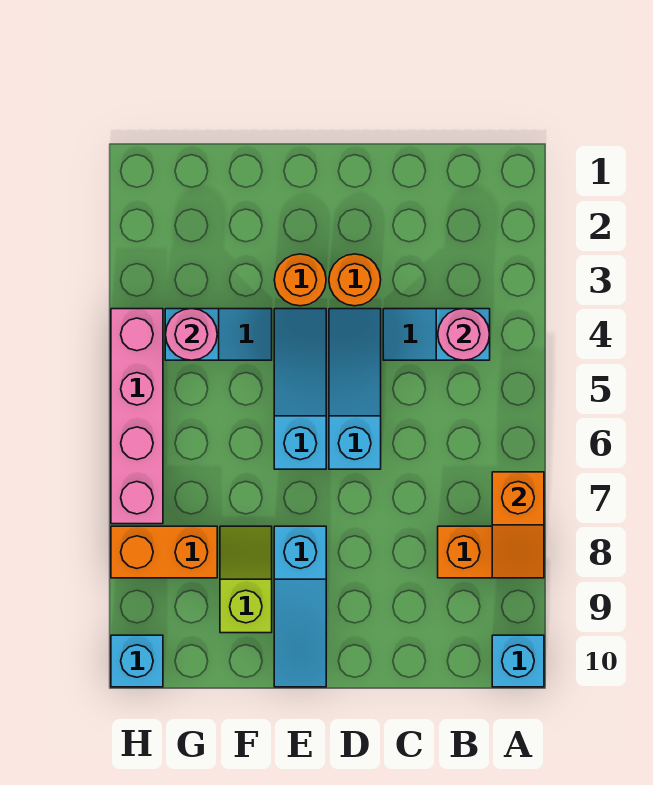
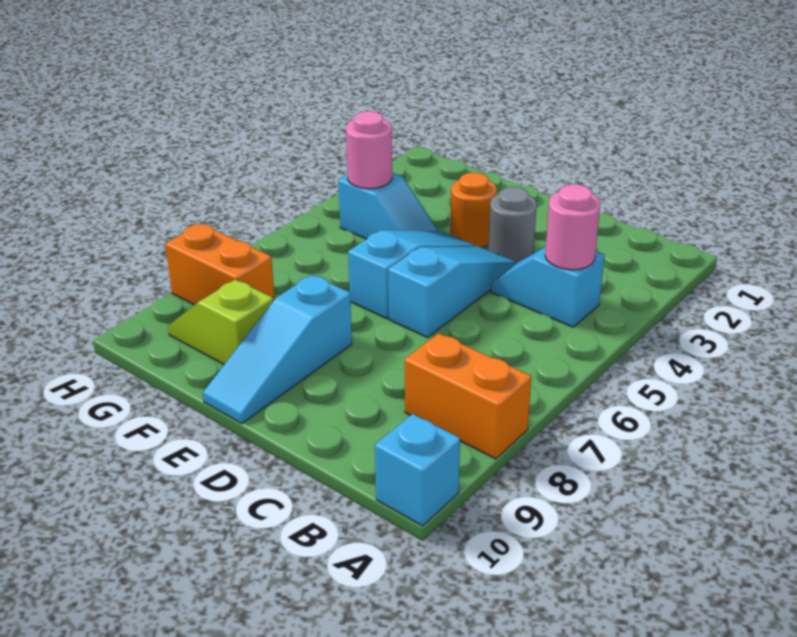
orange 1x2 slope [492,472,544,578] -> none
orange 1x1 round brick [329,254,381,306] -> grey 1x1 round brick [488,187,537,264]
lime 1x2 slope [220,526,272,633] -> lime 1x2 slope turned to [168,279,273,364]
pink 1x4 brick [111,309,163,524] -> none
cyan 1x1 brick [111,635,163,687] -> none

